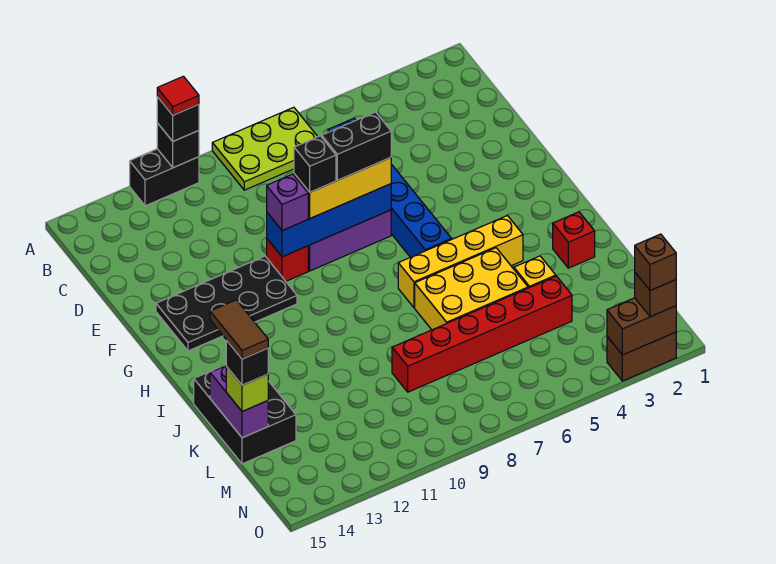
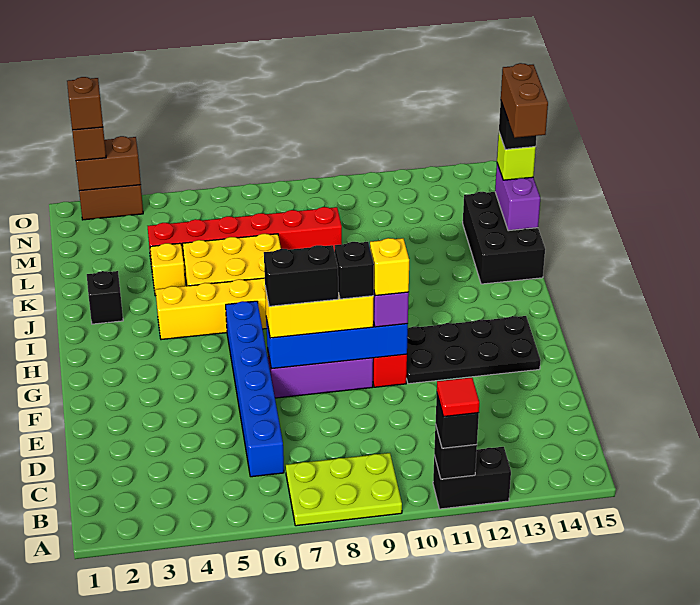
none -> yellow 1x1 brick [370,238,409,296]
red 1x1 brick [553,212,595,268] -> black 1x1 brick [87,271,123,324]
brown 1x2 tile [210,300,268,359] -> brown 1x2 brick [501,63,548,138]

